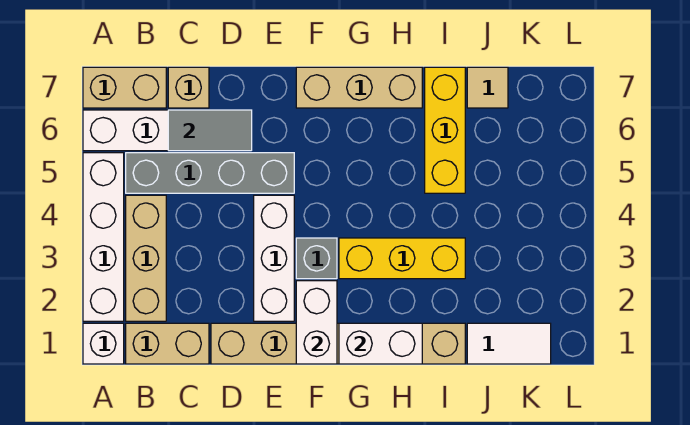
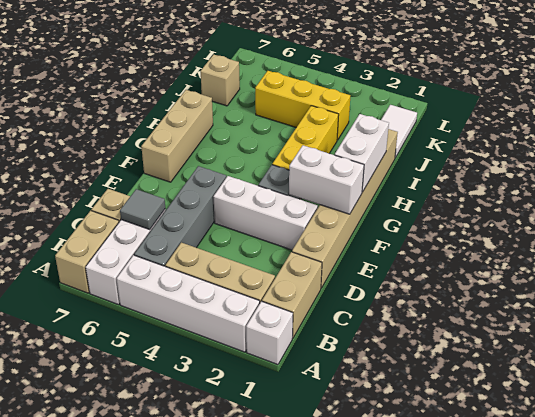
grey 1x2 tile [168,110,252,151] -> grey 1x1 tile [120,189,165,229]
yellow 1x3 brick [425,67,465,193] -> yellow 1x3 brick moved to [255,71,350,140]
tan 1x1 tile [467,67,508,108] -> tan 1x1 brick [201,54,240,106]

